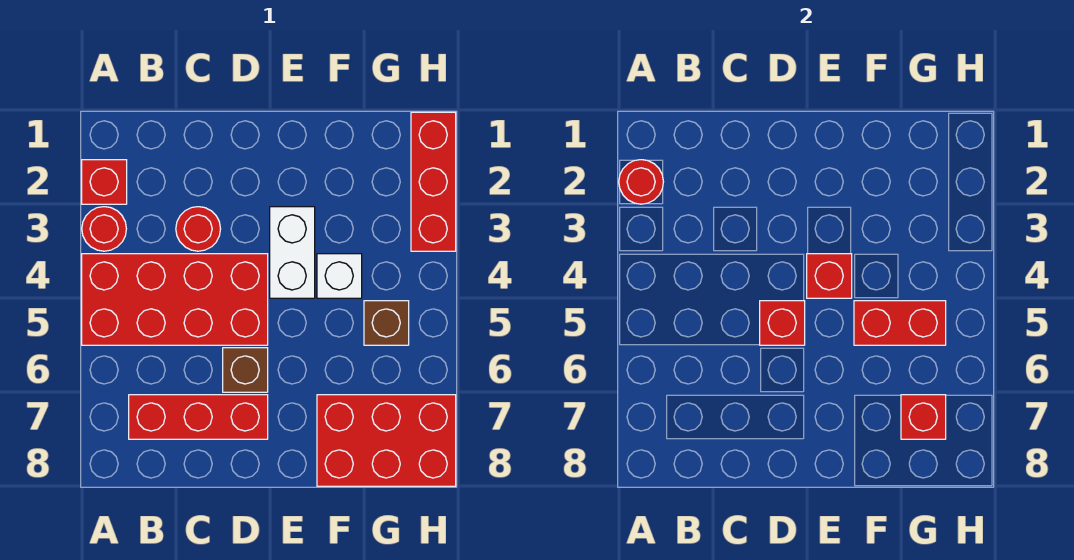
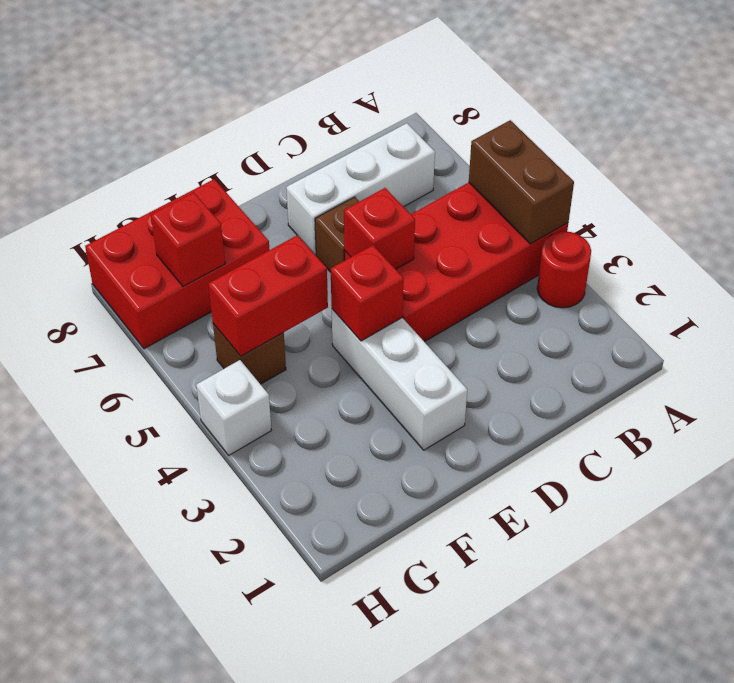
red 1x1 brick [82,160,127,204] -> none
red 1x1 round brick [619,160,663,204] -> none
none -> brown 1x2 brick [469,120,574,244]
red 1x3 brick [129,395,268,439] -> white 1x3 brick [286,123,435,255]
red 1x1 round brick [176,207,220,251] -> none
white 1x2 brick [270,207,315,298] -> white 1x3 brick [332,309,467,450]
white 1x1 brick [317,254,362,298] -> white 1x1 brick moved to [196,360,272,455]
red 1x3 brick [411,112,456,251] -> none

